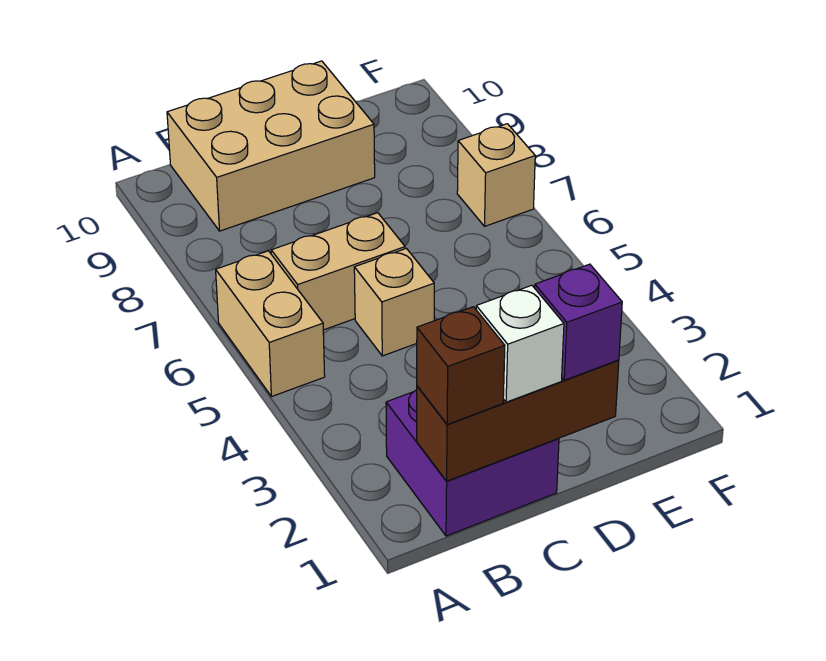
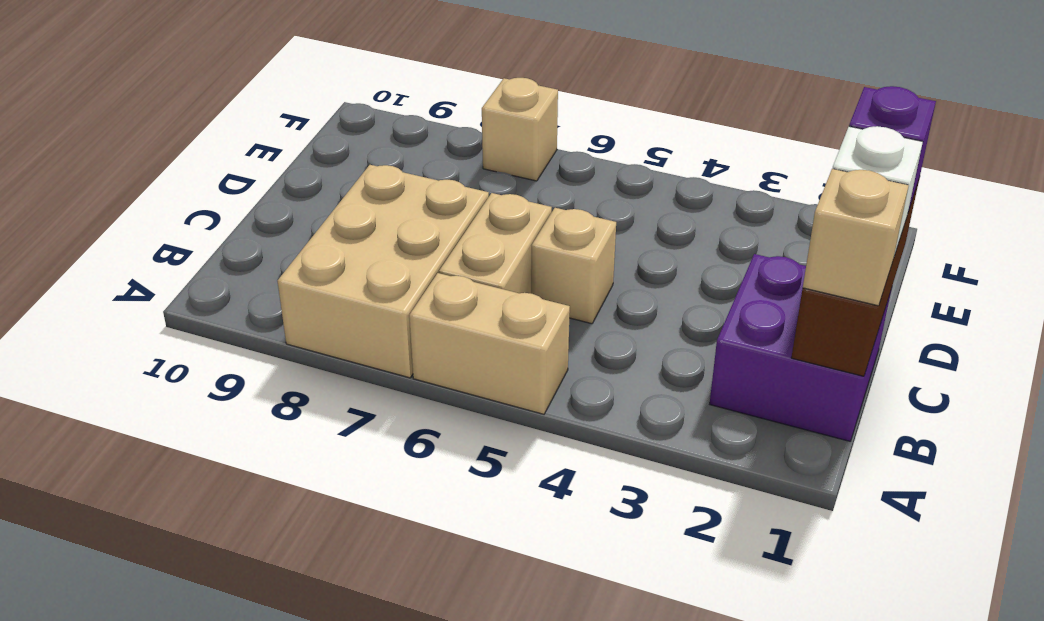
brown 1x1 brick [417,307,505,425] -> tan 1x1 brick [803,169,909,306]
tan 2x3 brick [167,61,375,231] -> tan 2x3 brick moved to [278,165,489,378]

